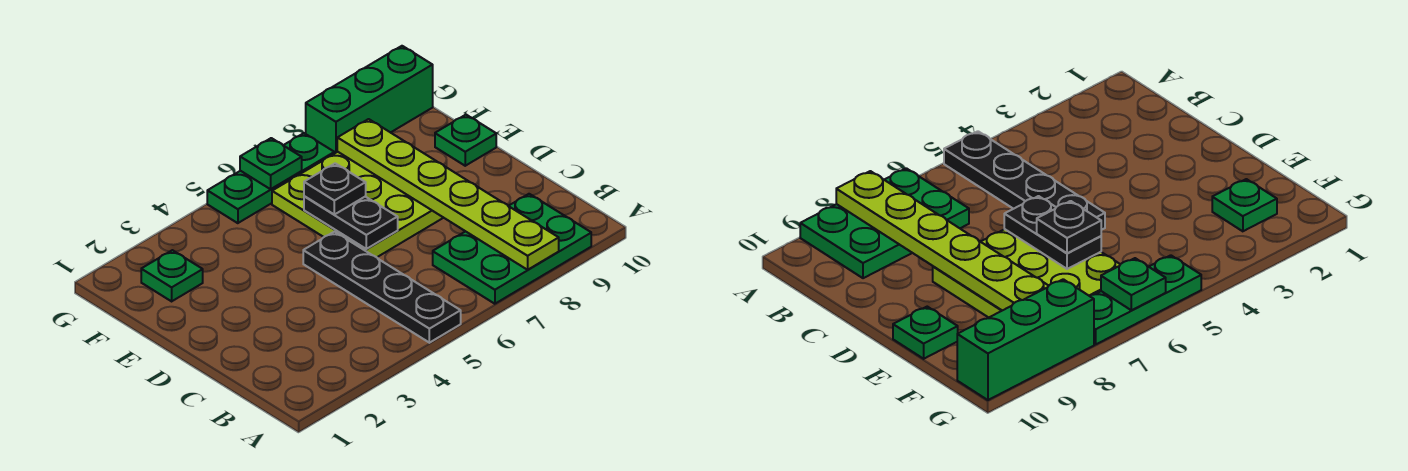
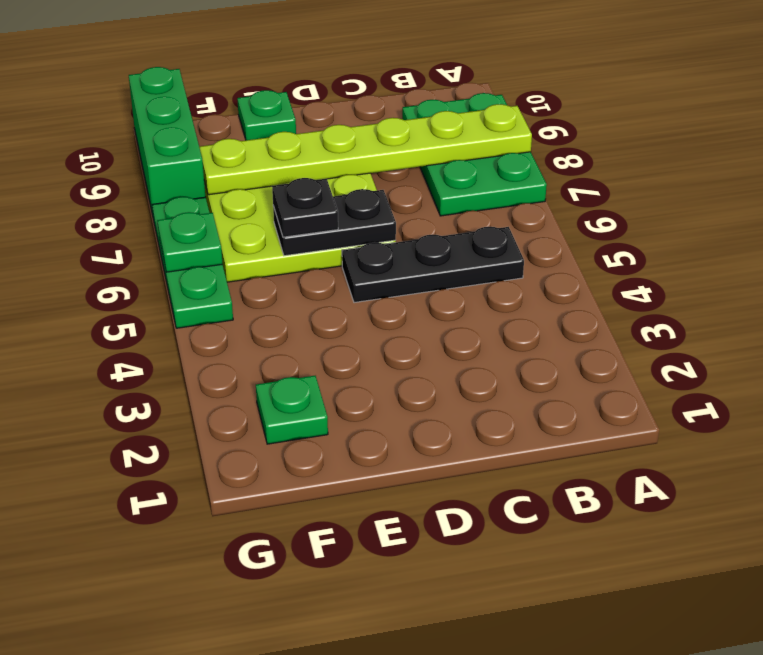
black 1x4 plate [303,232,461,343] -> black 1x3 plate [342,227,524,303]

